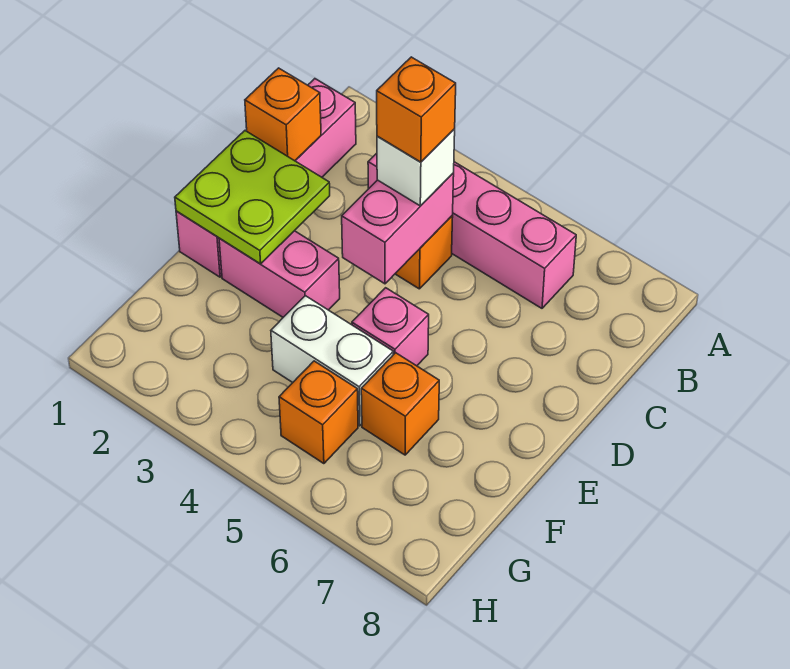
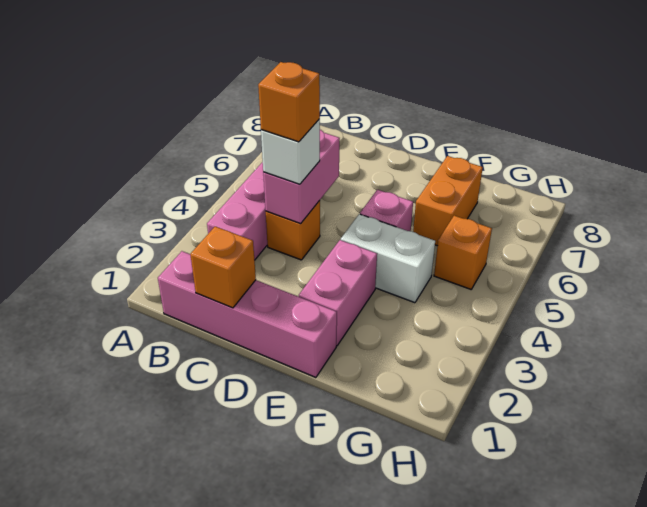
pink 1x2 brick [342,173,454,284] -> pink 1x2 brick turned to [263,130,340,224]
lime 2x2 plate [175,131,330,264] -> none
white 1x2 brick [271,296,393,426] -> white 1x2 brick turned to [341,214,435,303]
orange 1x1 brick [361,353,439,455] -> orange 1x2 brick [413,156,483,246]

